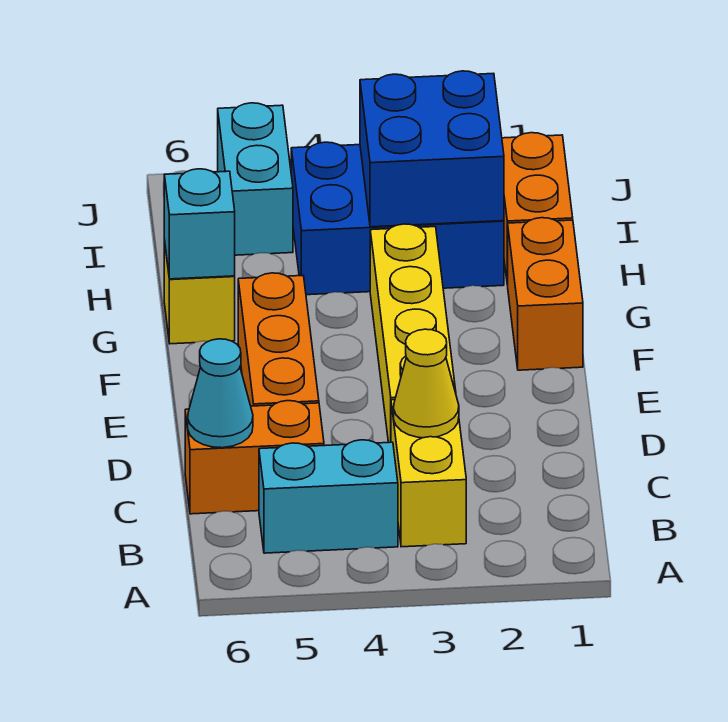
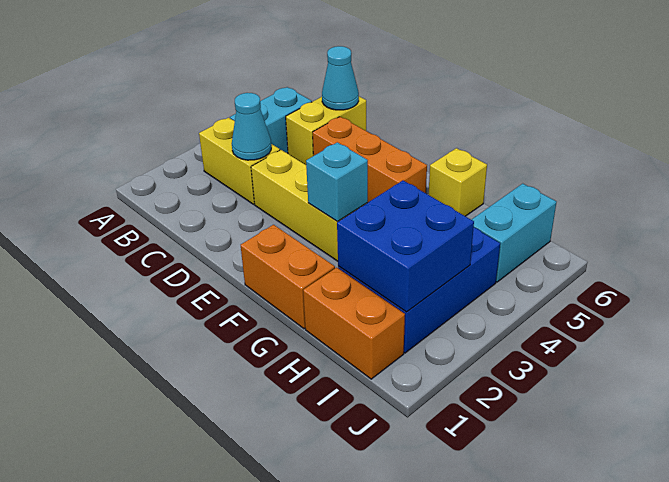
yellow 1x1 cone [394,329,459,438] -> cyan 1x1 cone [232,93,271,160]
orange 1x2 brick [185,401,324,514] -> yellow 1x2 brick [286,96,366,165]
cyan 1x1 brick [164,169,235,279] -> cyan 1x1 brick moved to [306,142,368,222]
cyan 1x2 brick [218,103,293,255] -> cyan 1x2 brick turned to [471,184,556,282]

